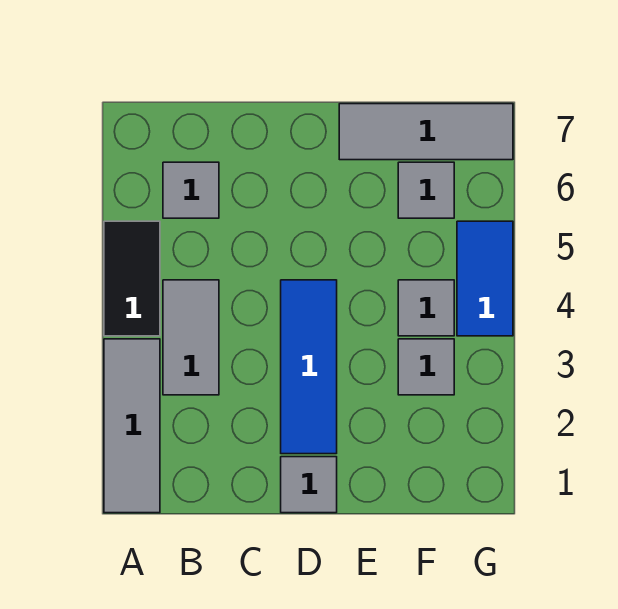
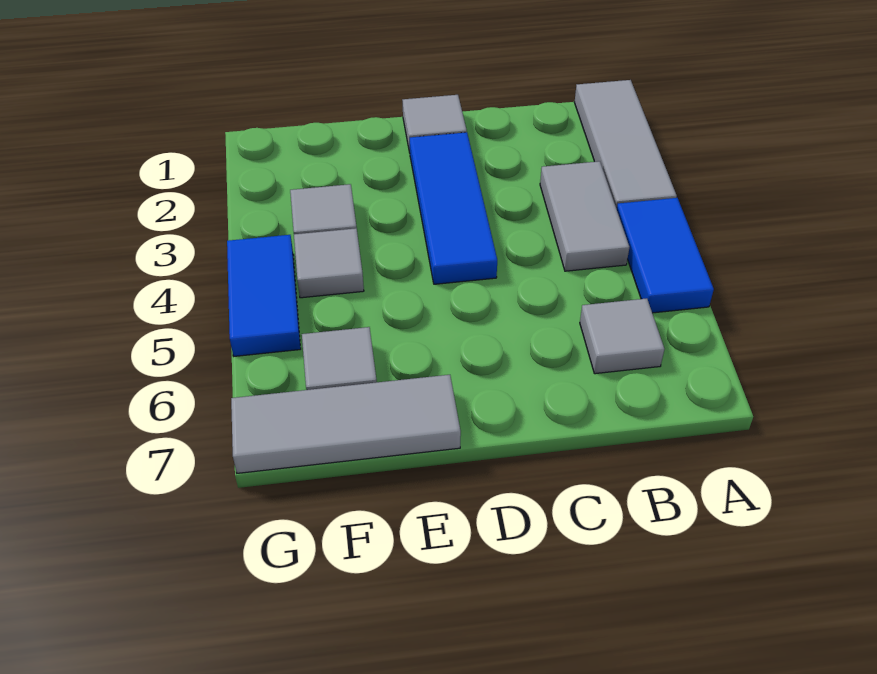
black 1x2 tile [104,221,160,336] -> blue 1x2 tile [617,198,714,313]

